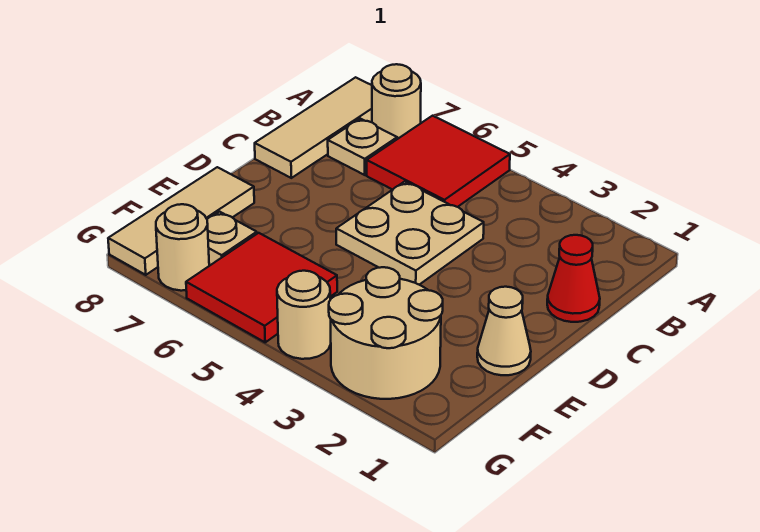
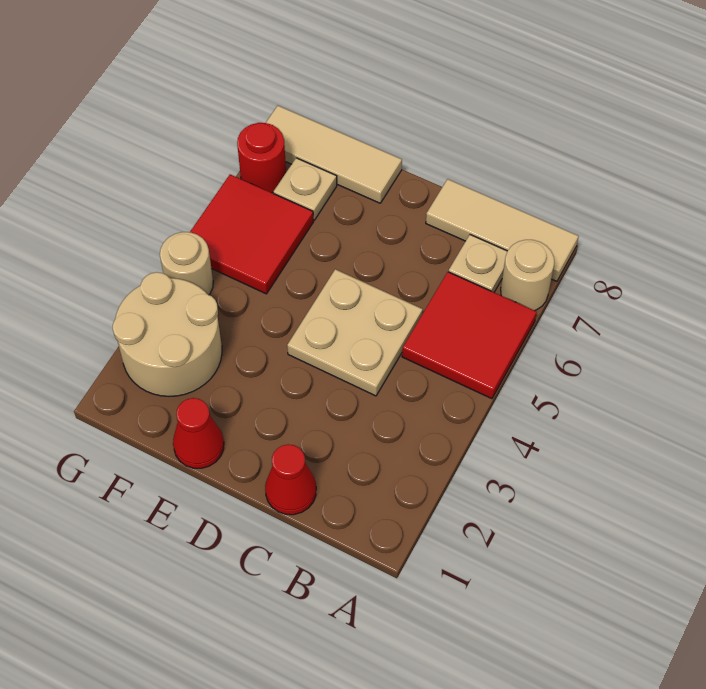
tan 1x1 cone [477,287,531,375] -> red 1x1 cone [173,398,224,468]
tan 1x1 round brick [156,204,209,291] -> red 1x1 round brick [237,123,286,193]

